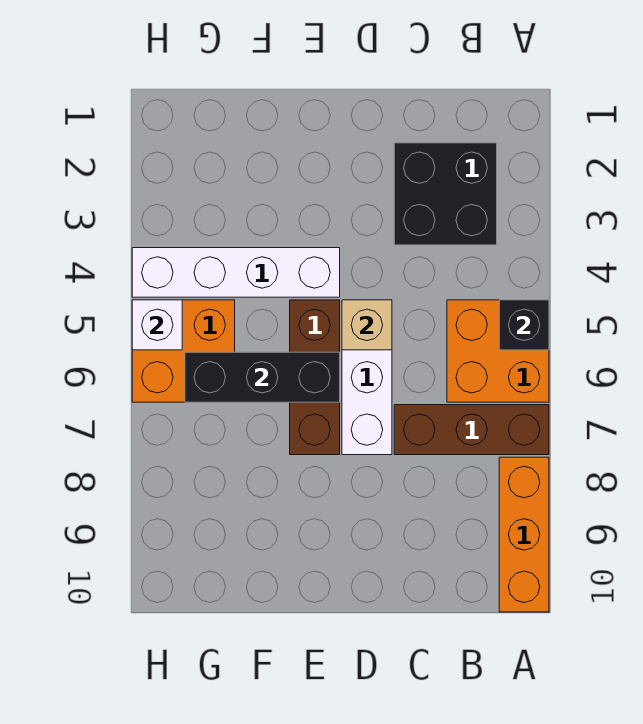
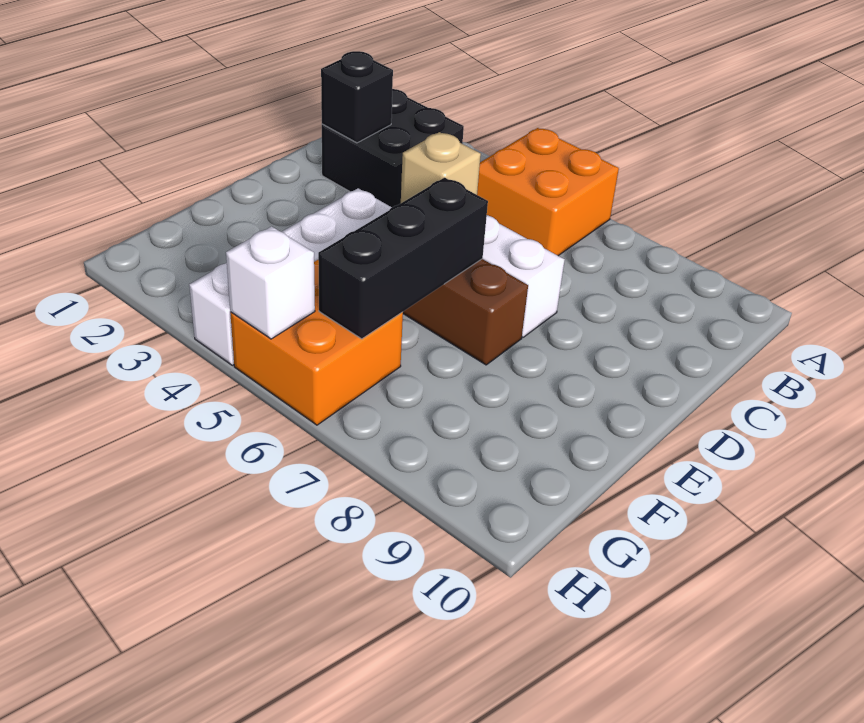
black 1x1 brick [499,300,549,350] -> black 1x1 brick moved to [321,51,393,143]
brown 1x3 brick [394,405,549,455] -> none
orange 1x3 brick [499,457,549,612] -> none

